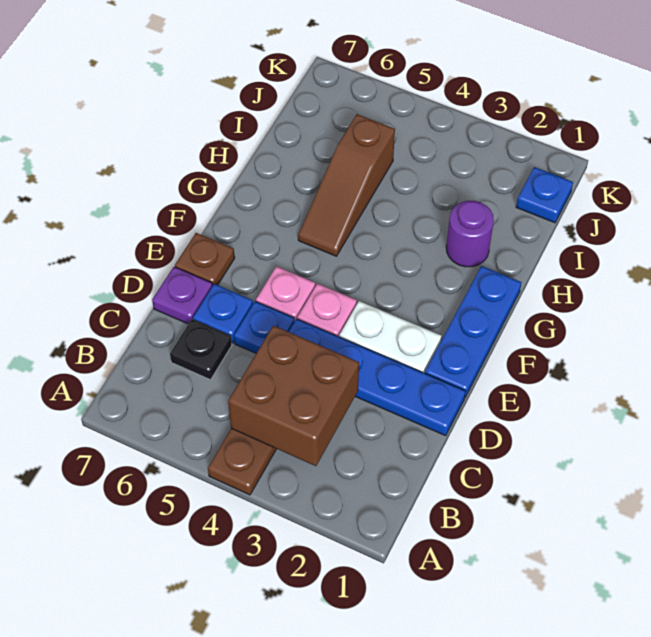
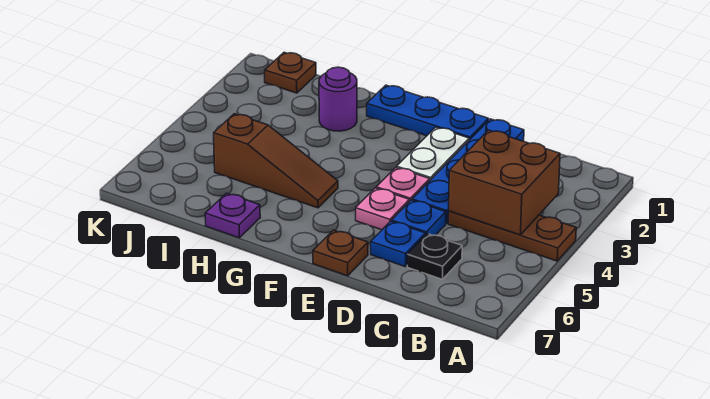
purple 1x1 plate [152,267,212,324] -> purple 1x1 plate moved to [205,193,260,238]
blue 1x1 plate [516,167,573,223] -> brown 1x1 plate [265,52,316,93]

